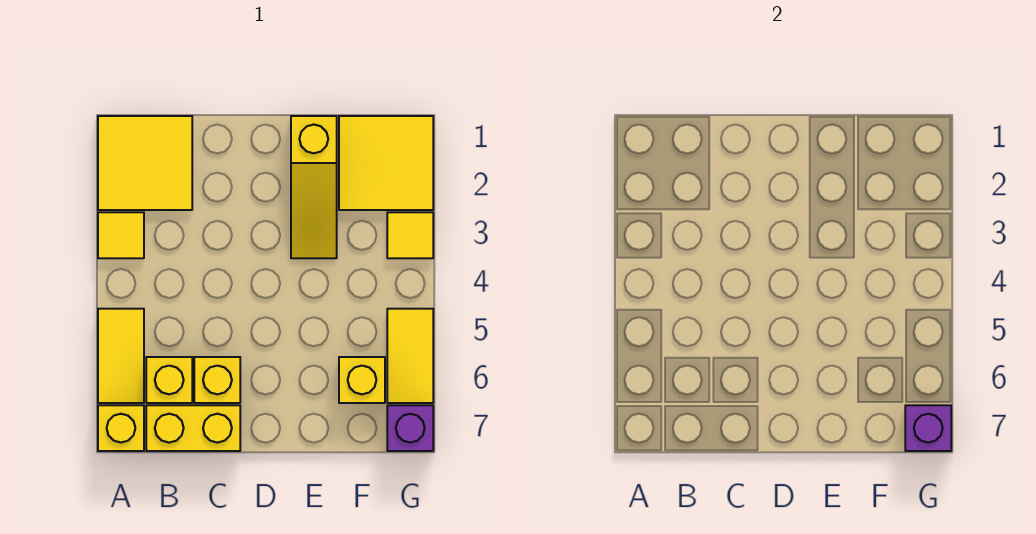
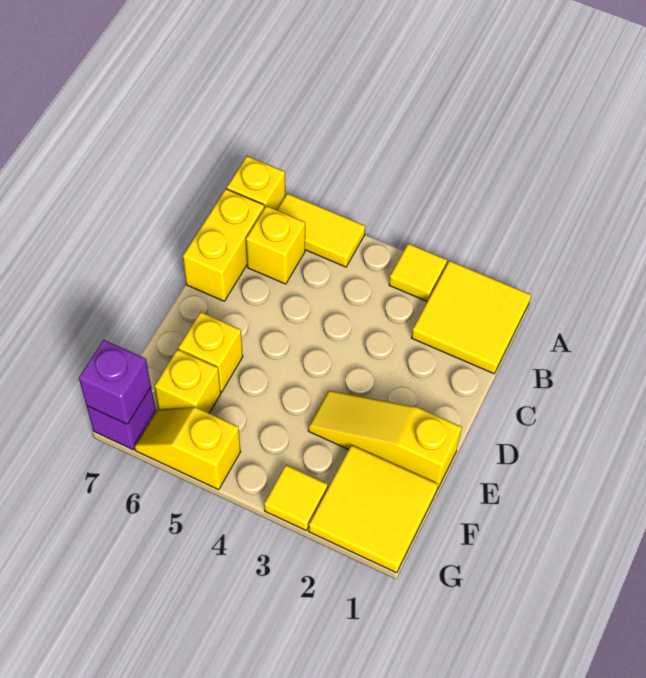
yellow 1x1 brick [194,357,240,403] -> yellow 1x1 brick moved to [178,312,243,392]
yellow 1x2 tile [387,309,433,403] -> yellow 1x2 slope [135,407,241,490]

